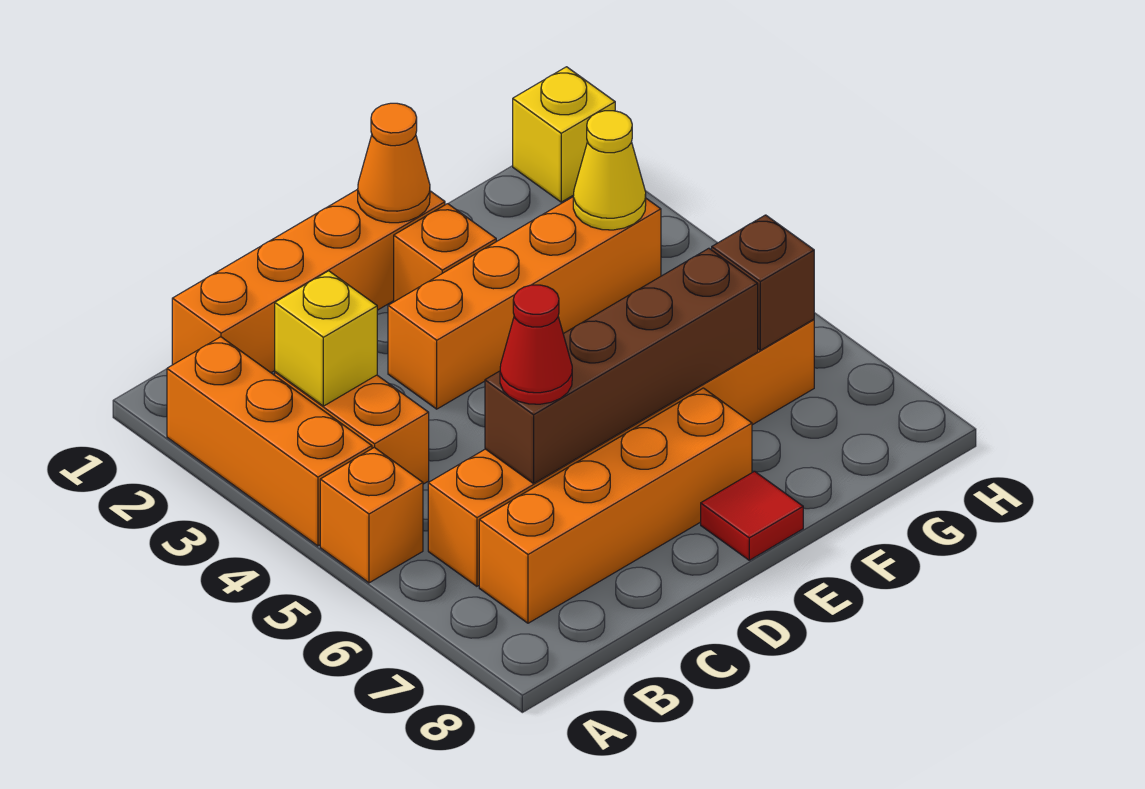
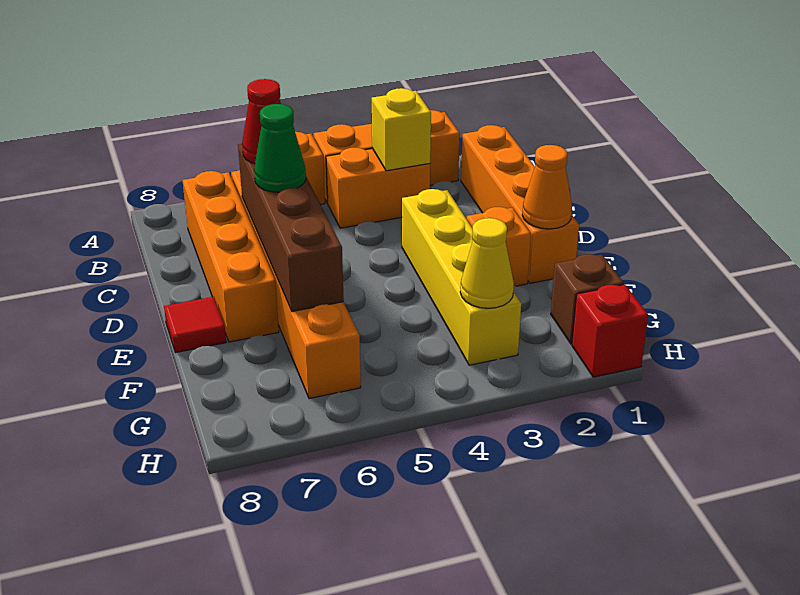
orange 1x4 brick [388,197,661,409] -> yellow 1x4 brick [402,189,521,365]
none -> green 1x1 cone [254,104,306,192]
brown 1x1 brick [712,215,814,350] -> brown 1x1 brick moved to [551,254,624,344]
yellow 1x1 brick [513,67,615,202] -> red 1x1 brick [572,284,648,377]

